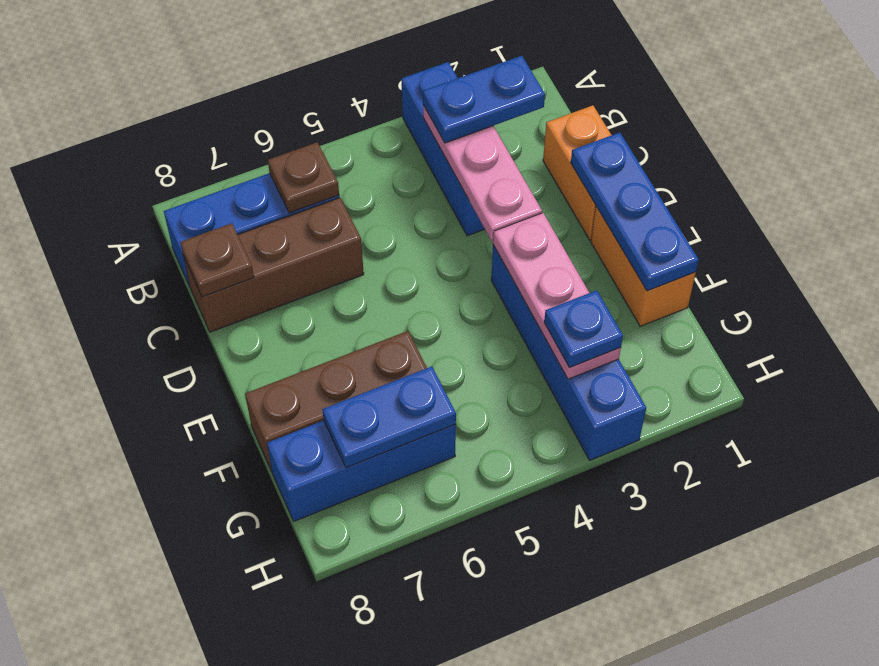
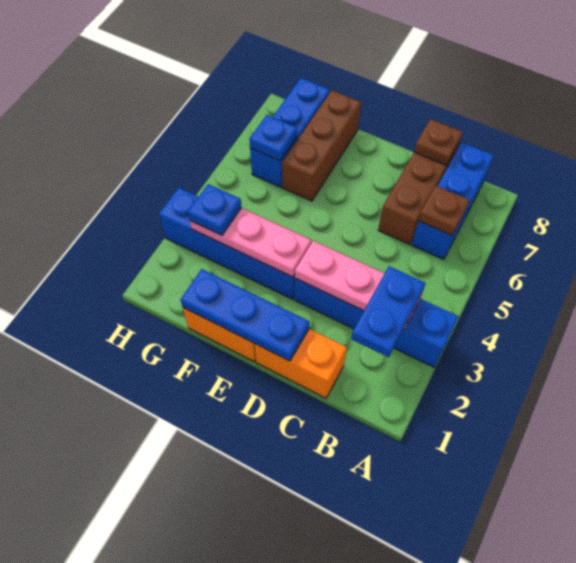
blue 1x3 brick [401,62,485,236] -> blue 1x4 brick [294,278,459,368]
blue 1x2 plate [322,366,456,468] -> blue 1x1 plate [249,115,297,161]

